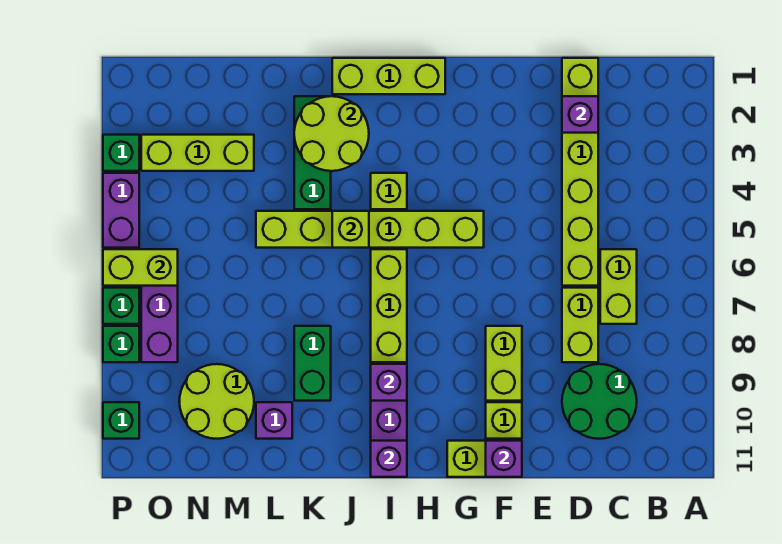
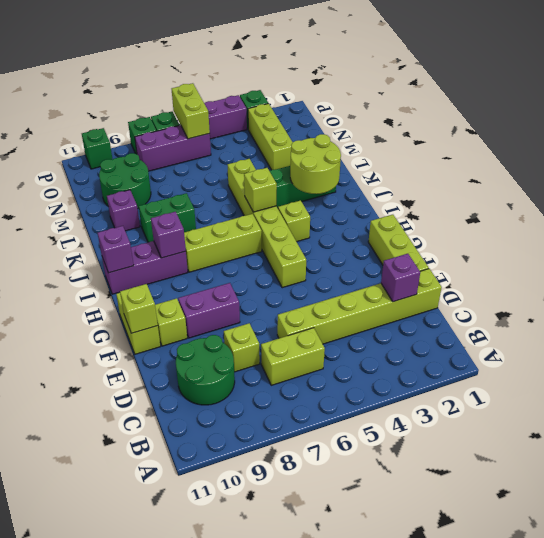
lime 1x2 brick [562,288,598,362] -> lime 1x1 brick [224,323,260,372]
lime 1x2 brick [486,326,522,401] -> purple 1x2 brick [178,283,240,338]
purple 1x1 brick [486,441,522,477] -> lime 1x1 brick [120,284,158,333]
lime 1x3 brick [332,58,445,94] -> lime 1x3 brick moved to [368,215,429,271]
lime 2x2 round brick [179,364,254,439] -> green 2x2 round brick [99,153,151,209]

